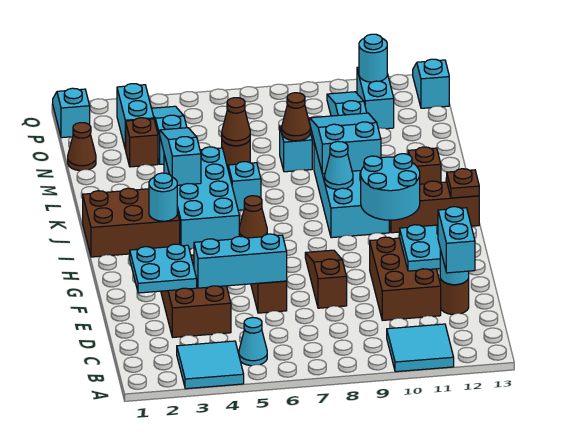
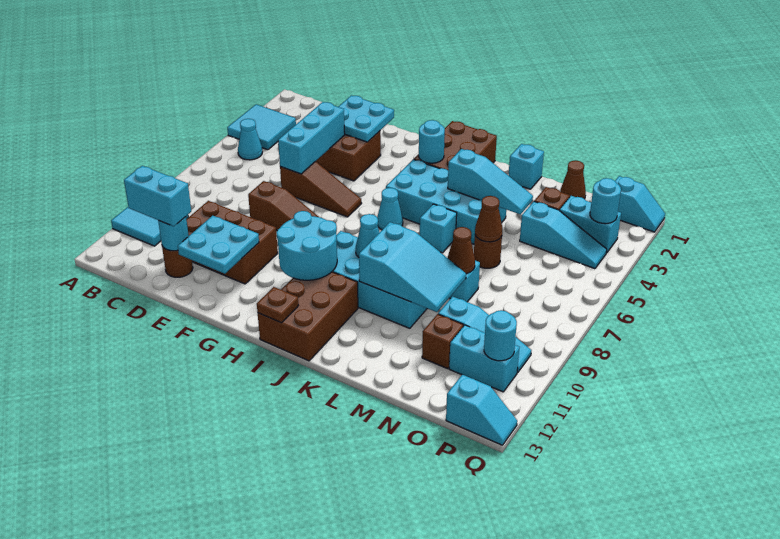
brown 1x1 cone [239,196,267,238] -> cyan 1x1 cone [377,188,403,230]
brown 1x3 brick [389,181,479,233] -> brown 2x3 brick [258,272,358,361]
brown 1x1 brick [408,147,441,184] -> brown 1x1 brick moved to [422,314,463,369]
none -> cyan 1x1 brick [508,144,544,189]
none -> cyan 1x1 round brick [590,178,621,224]

